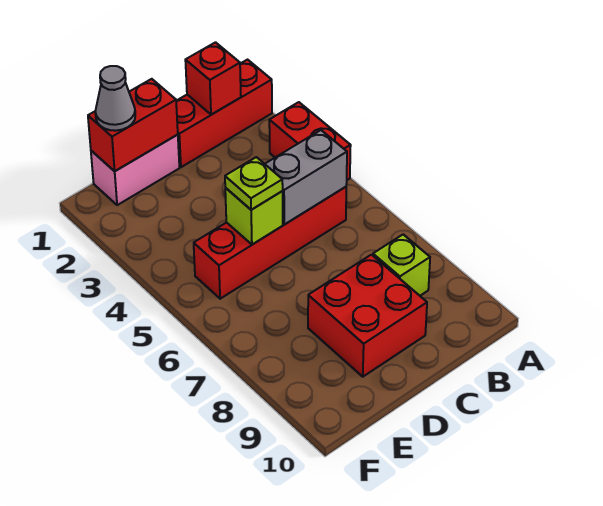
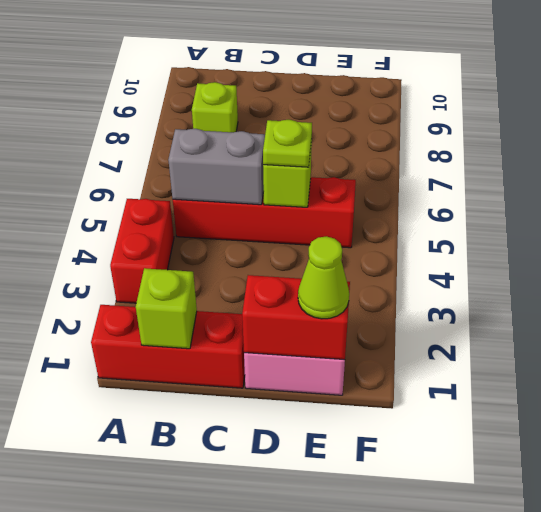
red 1x1 brick [185,42,241,115] -> lime 1x1 brick [136,268,197,349]
red 2x2 brick [308,255,427,377] -> none
grey 1x1 cone [95,66,135,131] -> lime 1x1 cone [298,236,349,319]

